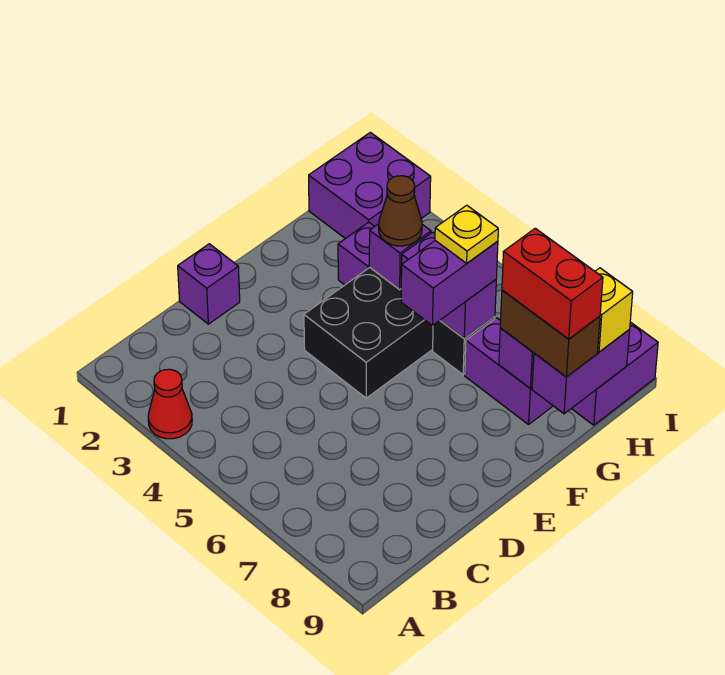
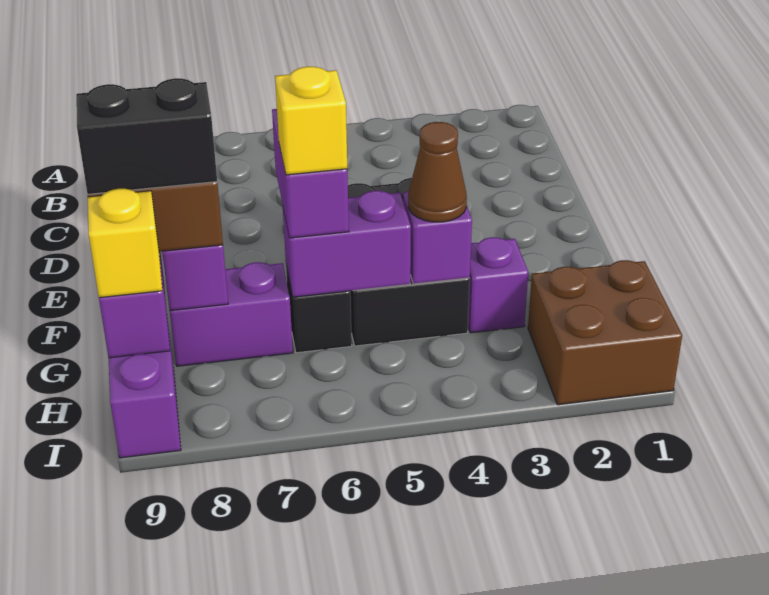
red 1x1 cone [148,369,192,439] -> none
purple 1x1 brick [178,244,240,324] -> none
yellow 1x1 plate [435,205,498,263] -> yellow 1x1 brick [275,67,347,175]
red 1x2 brick [502,228,603,339] -> black 1x2 brick [76,78,217,194]
purple 2x2 brick [309,132,431,239] -> brown 2x2 brick [528,260,682,405]

